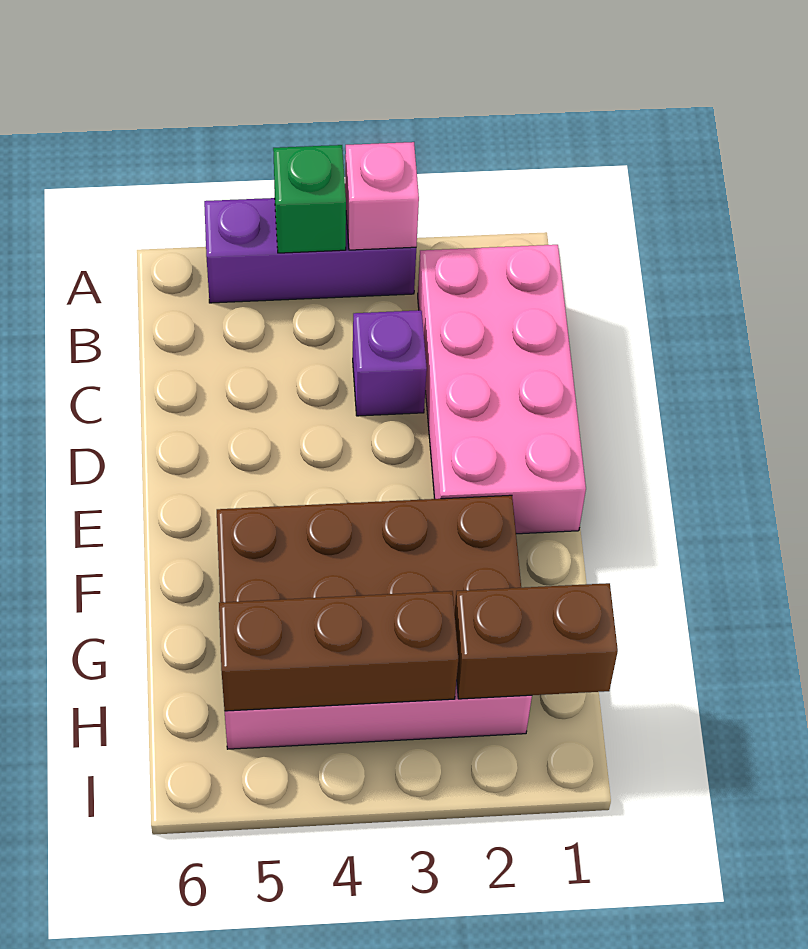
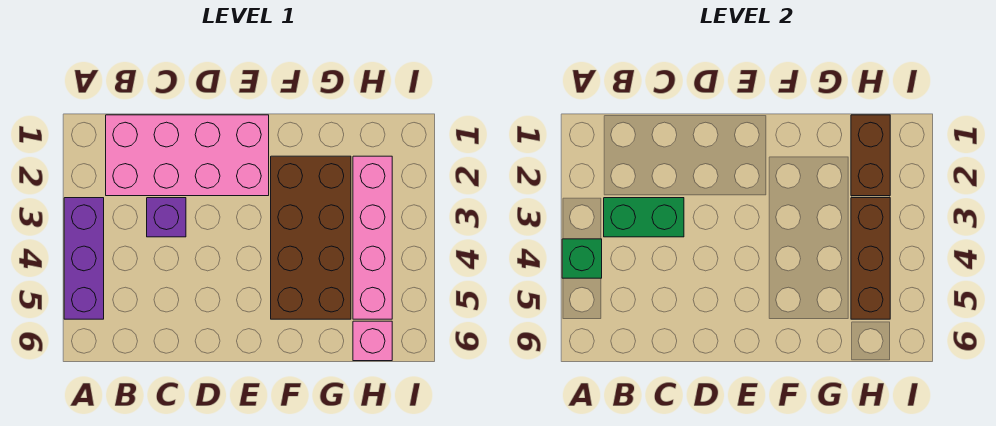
pink 1x1 brick [345,142,419,250] -> pink 1x1 brick moved to [353,321,392,361]
none -> green 1x2 brick [604,198,684,237]

